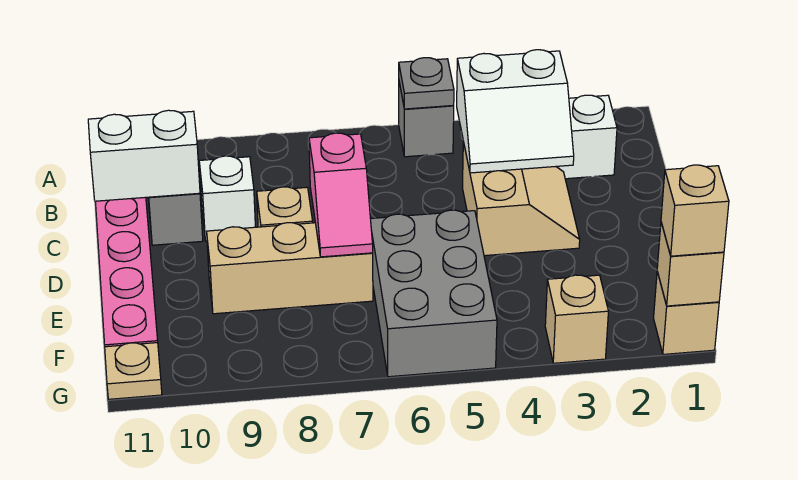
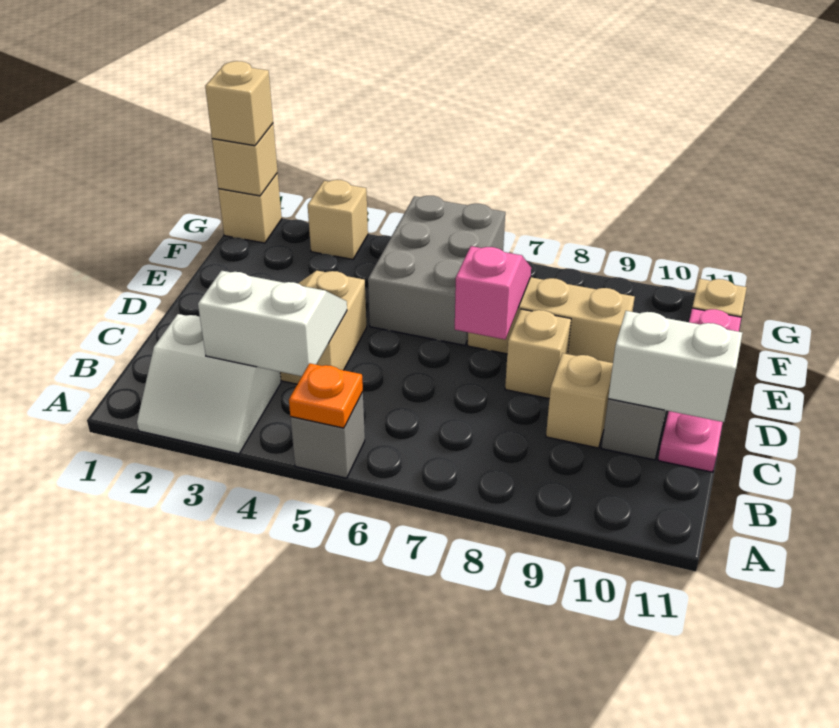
grey 1x1 plate [399,58,454,109] -> orange 1x1 plate [289,363,363,428]
white 1x1 brick [199,156,255,241] -> tan 1x1 brick [546,353,613,448]

